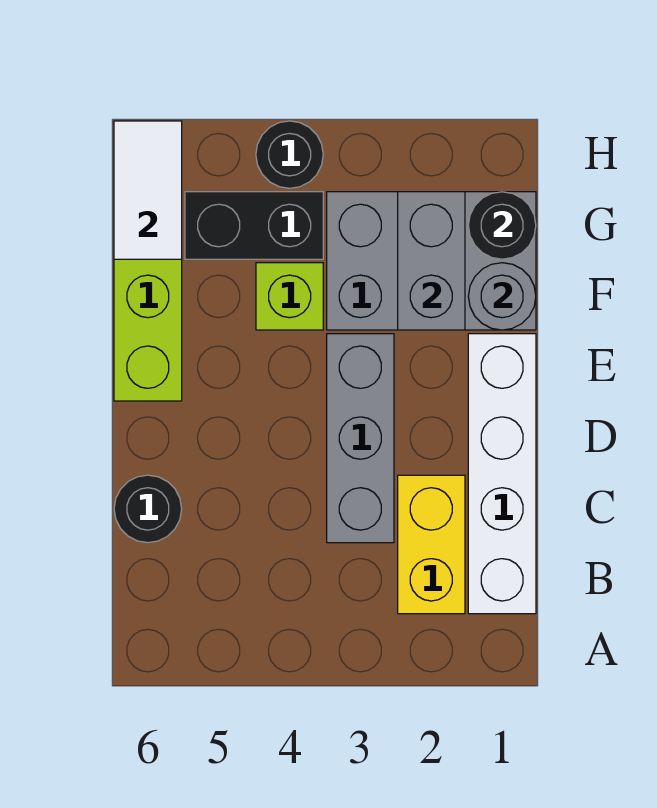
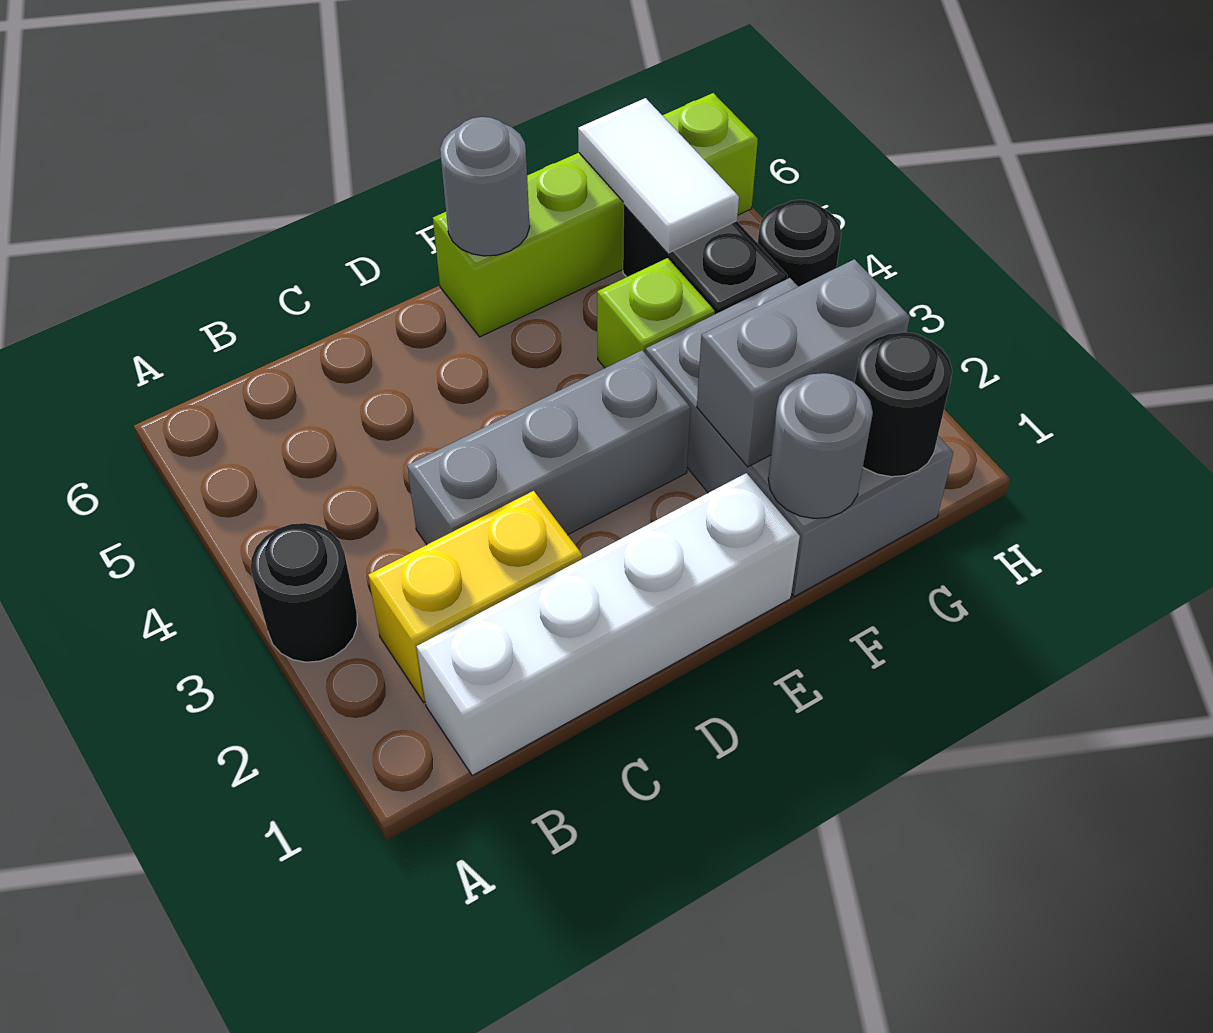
black 1x1 round brick [114,475,182,543] -> black 1x1 round brick moved to [251,523,357,662]
none -> grey 1x1 round brick [440,117,530,256]
white 1x2 tile [114,121,182,259] -> white 1x2 tile turned to [578,98,739,253]

